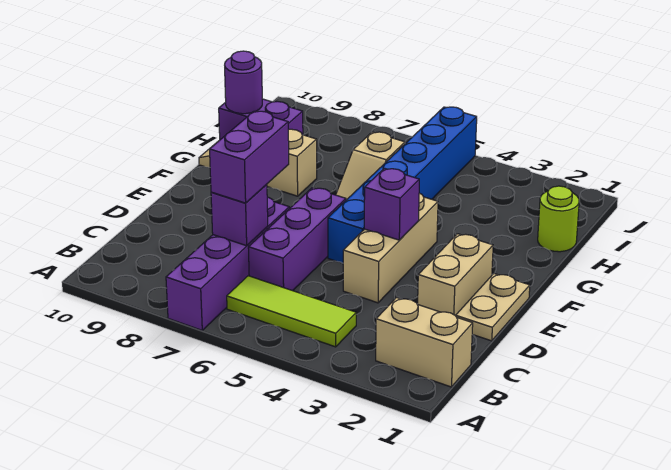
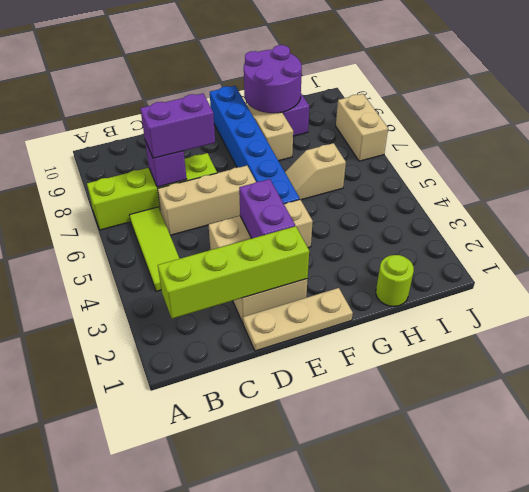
purple 1x4 brick [166,197,289,330] -> lime 1x4 brick [87,153,217,230]
tan 1x2 brick [376,298,473,387] -> tan 1x2 brick moved to [336,94,388,161]
none -> lime 1x4 brick [158,226,309,319]
purple 1x3 brick [248,188,346,291] -> tan 1x3 brick [158,166,256,235]
tan 1x2 plate [456,274,530,341] -> tan 1x3 plate [243,288,353,351]
purple 1x1 brick [364,168,419,240] -> purple 1x2 brick [239,179,295,238]
blue 1x6 brick [328,107,477,263] -> blue 1x6 brick turned to [210,86,300,204]
purple 1x1 round brick [225,51,262,114] -> purple 2x2 round brick [244,45,302,113]

